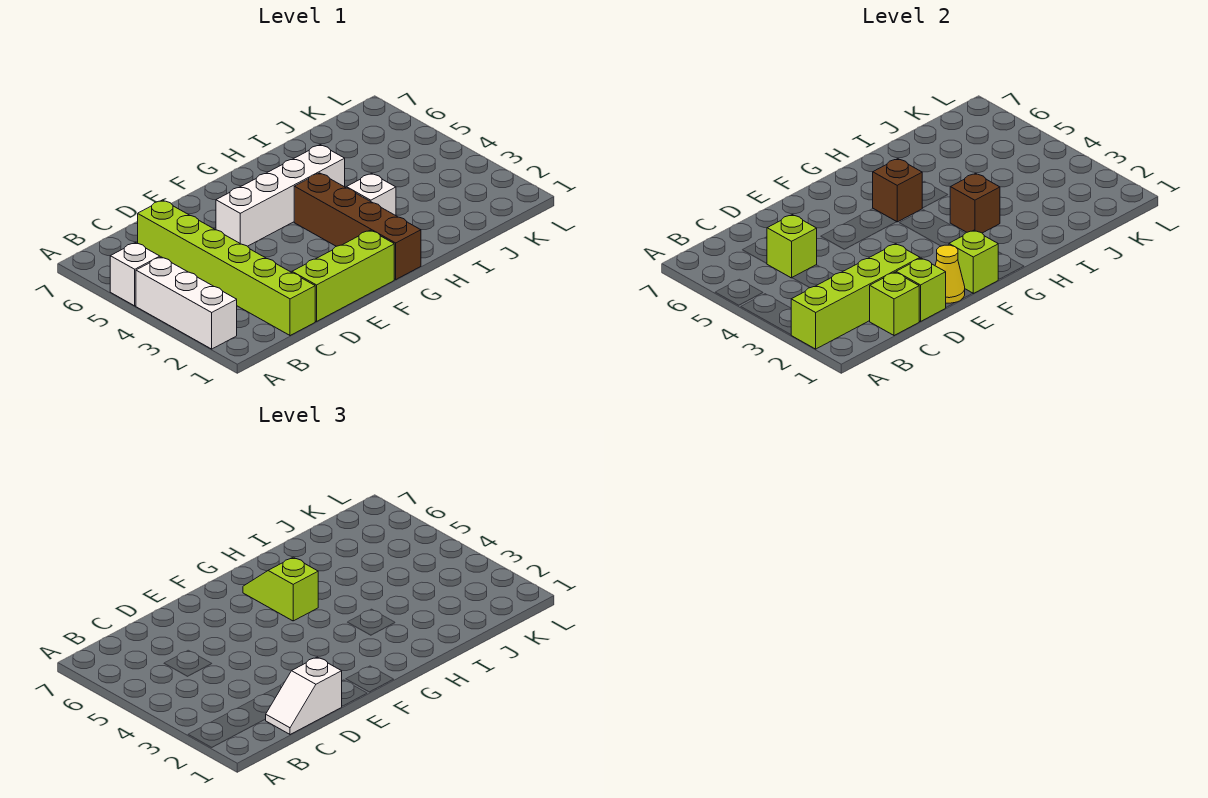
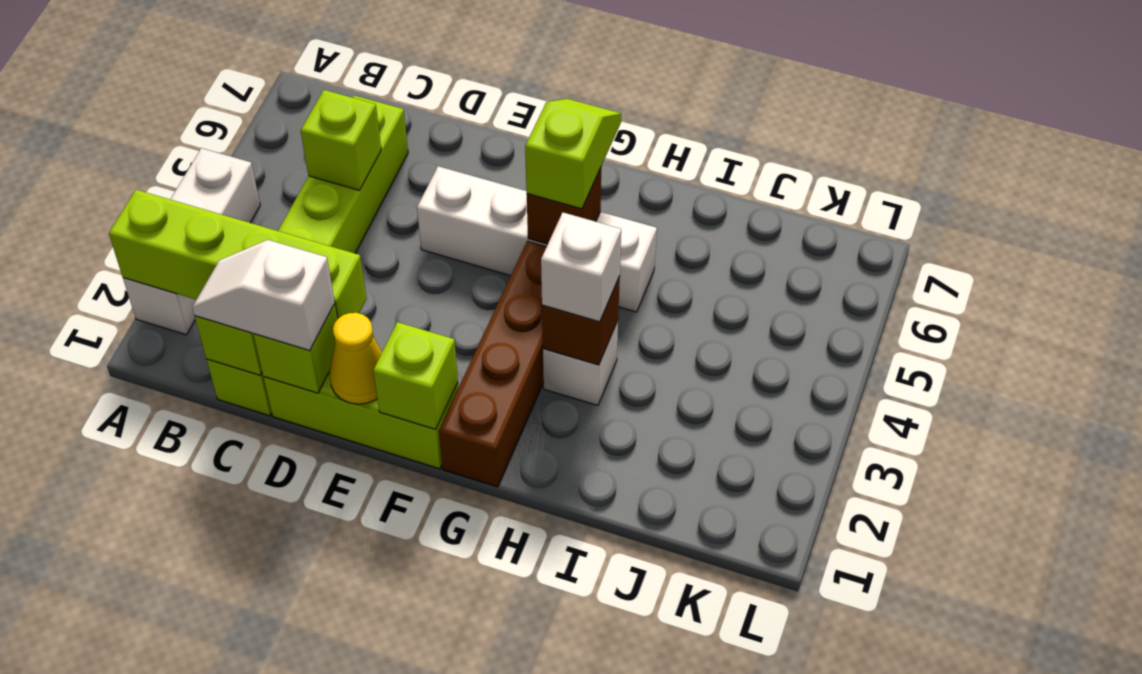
white 1x1 brick [110,243,160,306] -> white 1x1 brick moved to [541,213,621,322]

